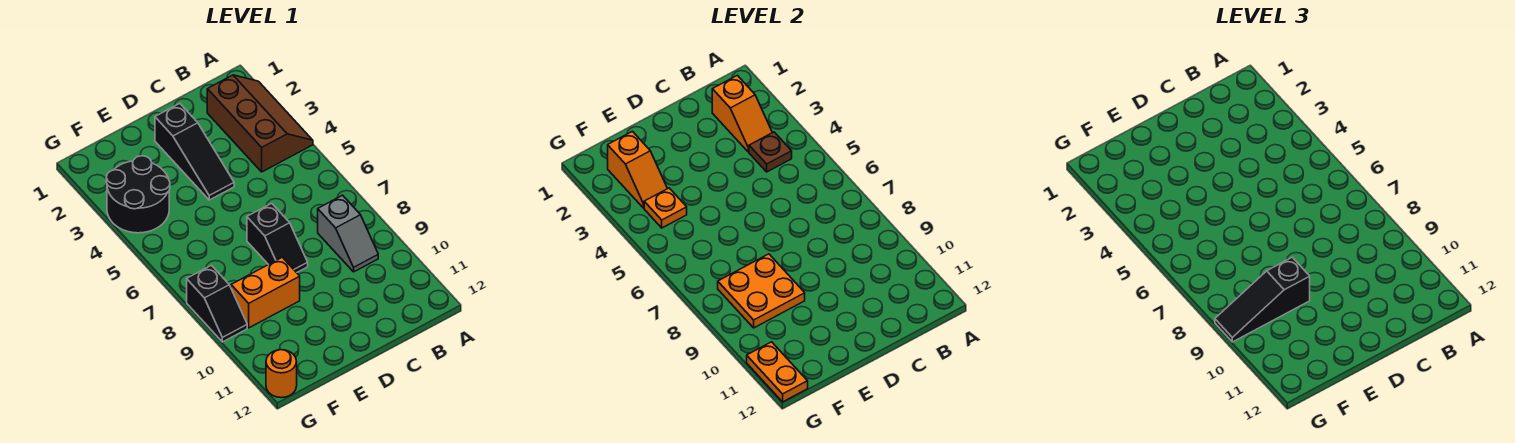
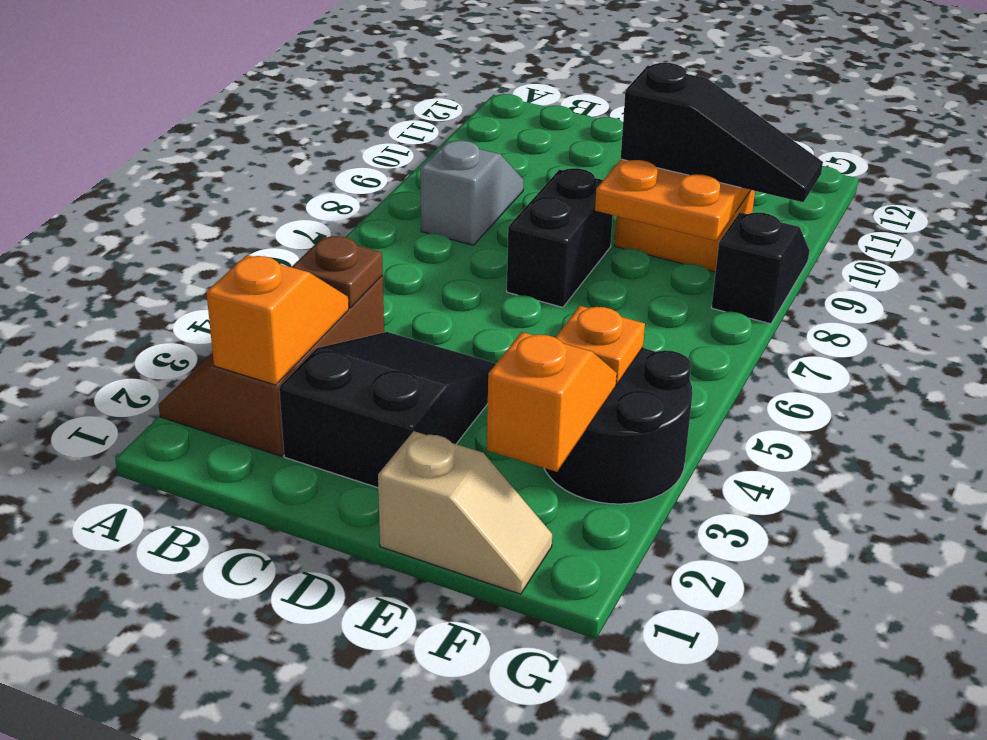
black 1x3 slope [155,104,234,200] -> black 2x3 slope [279,332,496,488]
black 1x2 slope [247,203,308,273] -> black 1x2 brick [507,168,613,307]
none -> tan 1x2 slope [378,431,552,594]
orange 1x2 plate [747,342,808,402] -> none
orange 1x1 round brick [266,350,297,398] -> none

